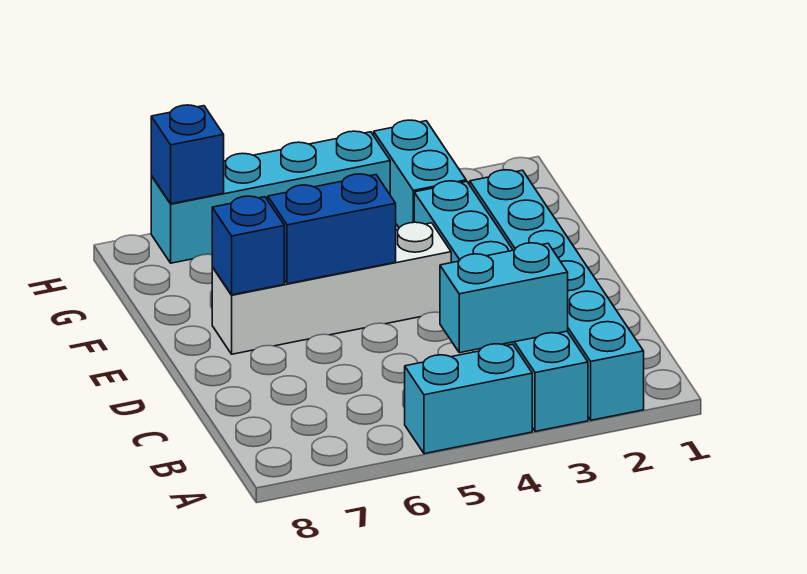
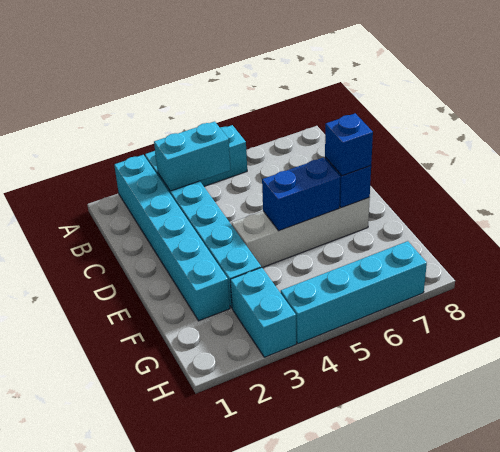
blue 1x1 brick [151,105,224,204] -> blue 1x1 brick moved to [325,113,373,176]

